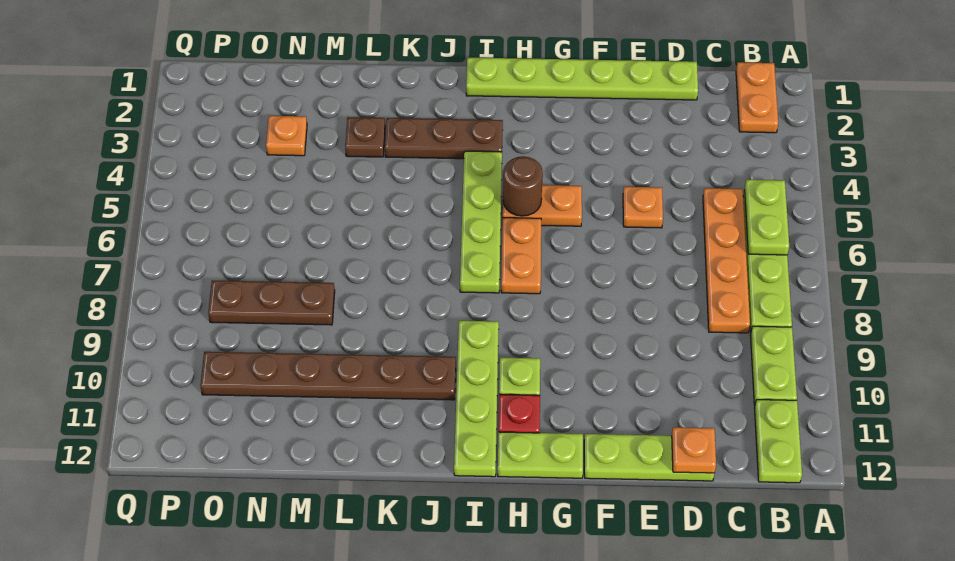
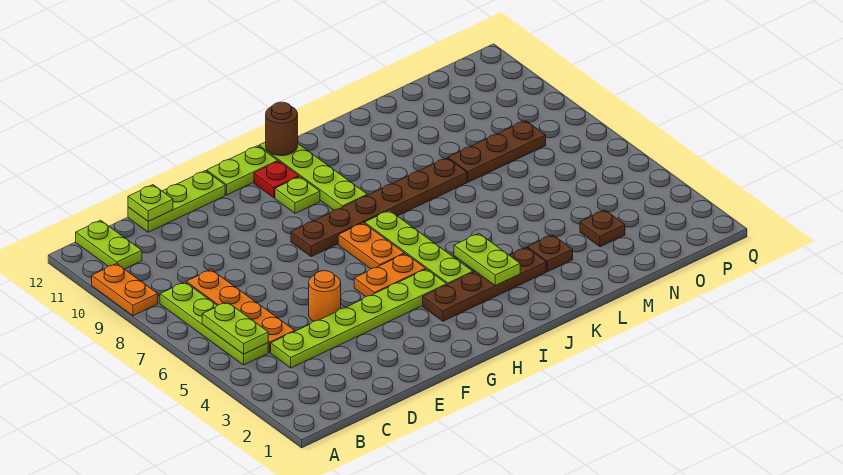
orange 1x2 plate [736,62,778,133] -> orange 1x2 plate moved to [92,264,158,316]
lime 1x2 plate [750,326,797,406] -> lime 1x2 plate moved to [454,234,520,286]
lime 1x6 plate [466,58,698,100] -> lime 1x6 plate moved to [271,269,447,368]
orange 1x1 plate [672,427,716,473] -> lime 1x1 plate [128,185,173,221]
orange 1x1 plate [623,187,663,228] -> orange 1x1 round brick [309,271,341,321]
brown 1x1 round brick [503,156,543,216] -> brown 1x1 round brick moved to [266,102,298,156]
brown 1x3 plate [385,118,503,159] -> brown 1x4 plate [423,247,546,321]
brown 1x6 plate [200,352,456,400] -> brown 1x6 plate moved to [291,158,467,257]
orange 1x1 plate [266,116,307,156] -> brown 1x1 plate [580,210,625,247]

